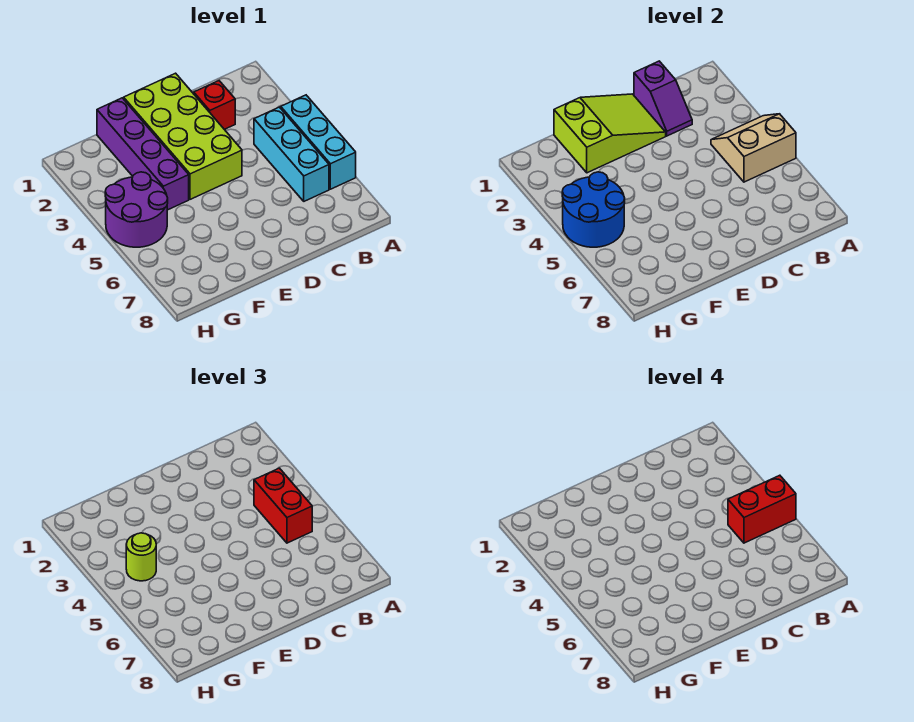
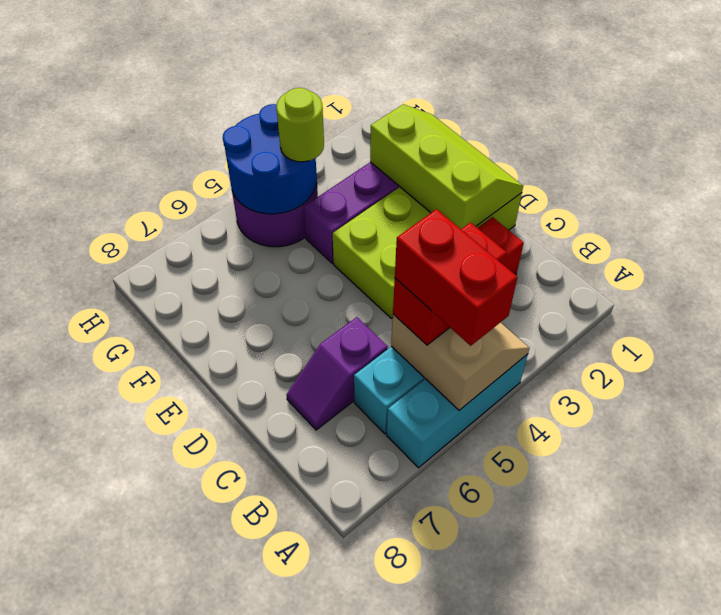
purple 1x2 slope [634,61,692,136] -> purple 1x2 slope moved to [286,317,388,430]
lime 2x3 slope [554,94,666,173] -> lime 2x3 slope turned to [370,104,523,229]

